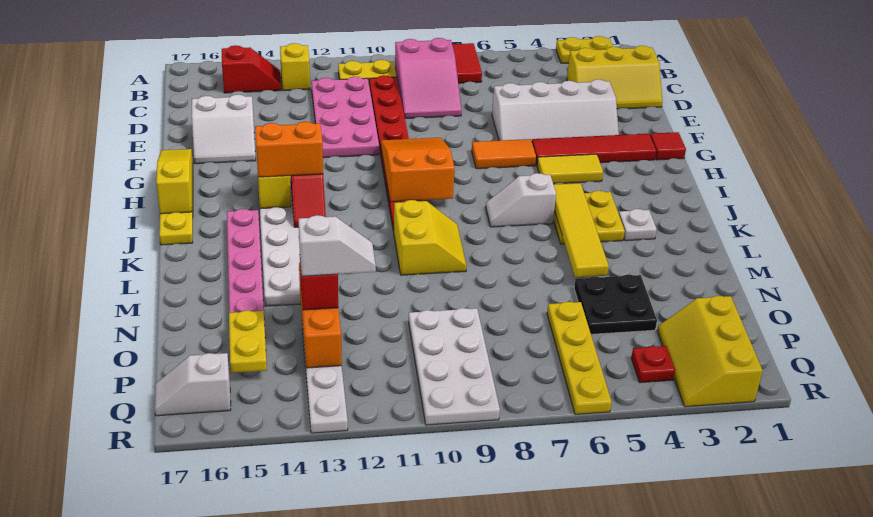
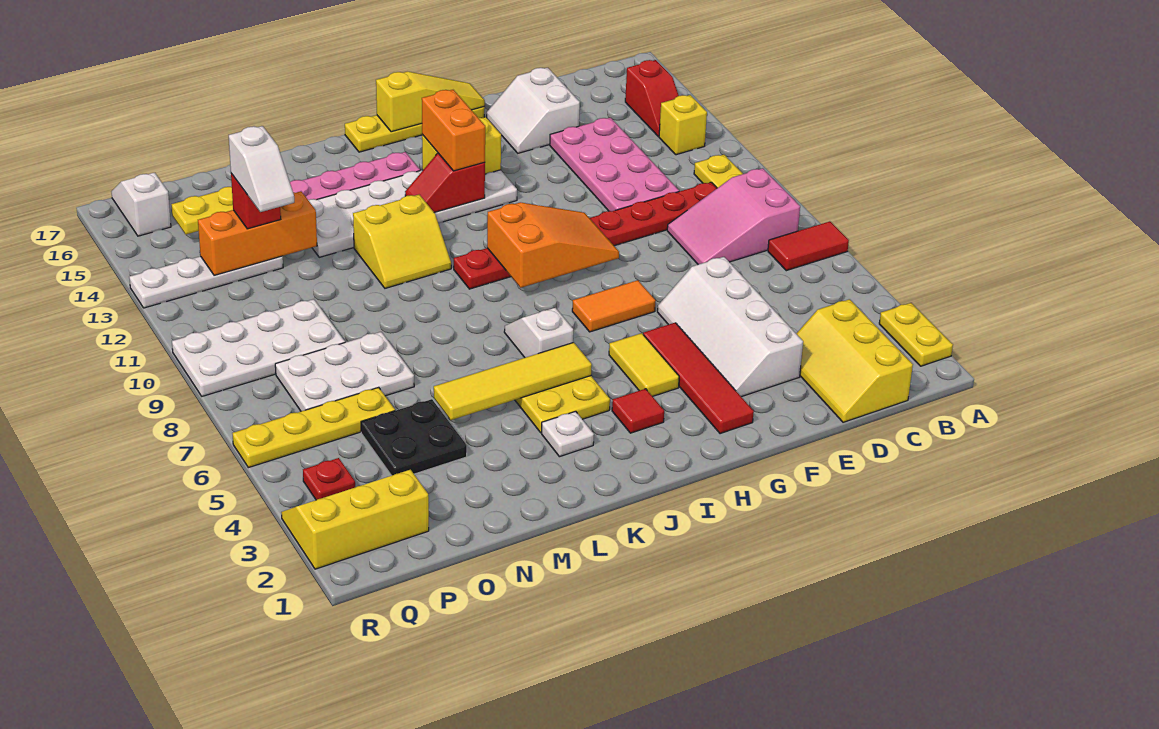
pink 2x4 plate [311,77,379,158] -> pink 2x4 plate turned to [550,118,679,211]
red 1x1 tile [650,132,686,160] -> red 1x1 tile moved to [612,389,664,433]
orange 1x2 tile [472,139,536,169] -> orange 1x2 tile turned to [572,280,656,332]
yellow 2x2 slope [393,200,467,275] -> yellow 2x2 slope moved to [353,195,451,288]
none -> white 2x3 plate [275,332,414,411]

